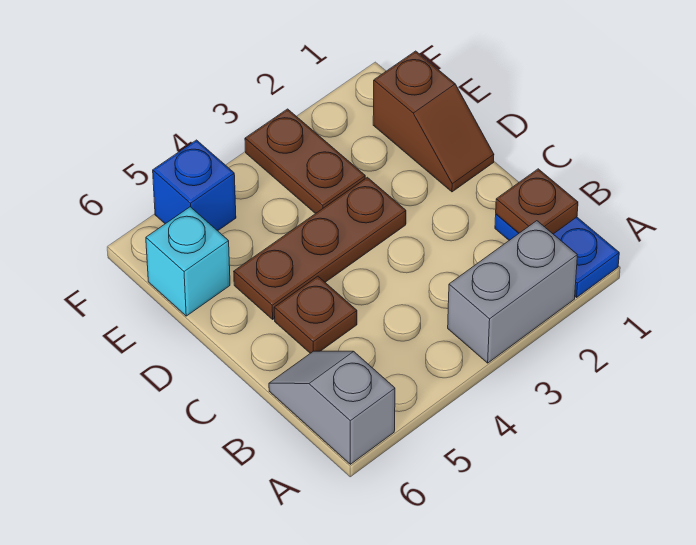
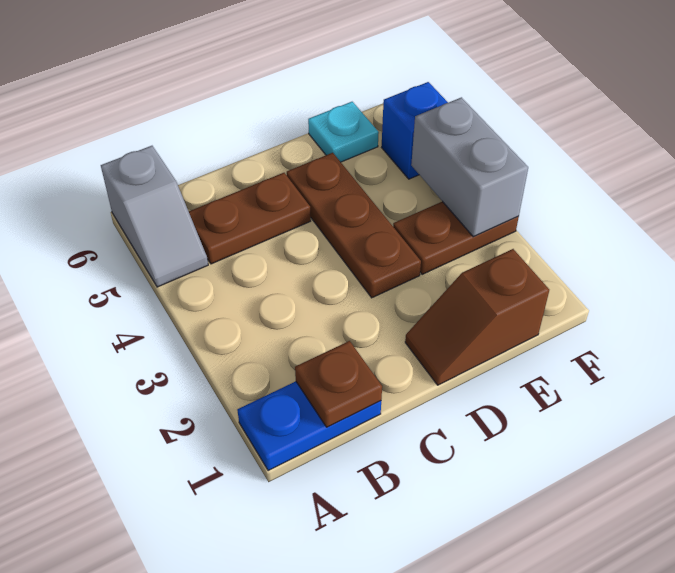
grey 1x2 brick [448,221,577,363] -> grey 1x2 brick moved to [411,97,528,237]
grey 1x2 slope [269,351,395,464] -> grey 1x2 slope turned to [101,146,208,287]
brown 1x1 plate [274,276,357,353] -> brown 1x2 plate [189,173,311,264]
cyan 1x1 brick [146,207,230,316] -> cyan 1x1 plate [308,102,379,162]

